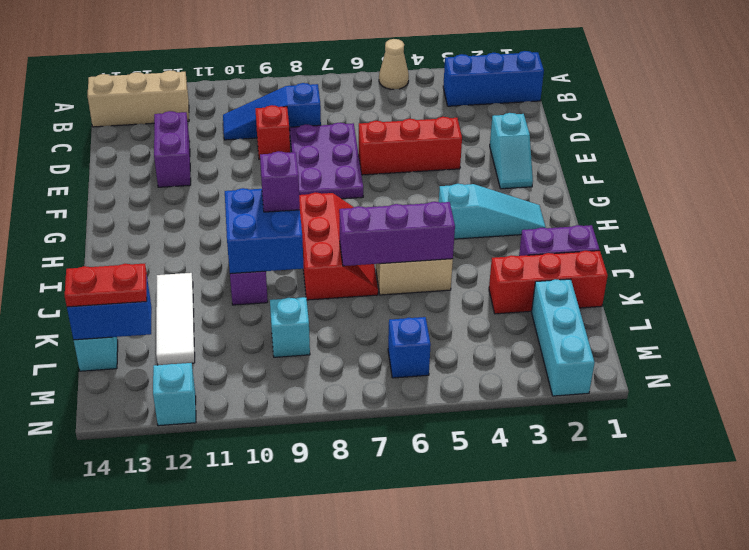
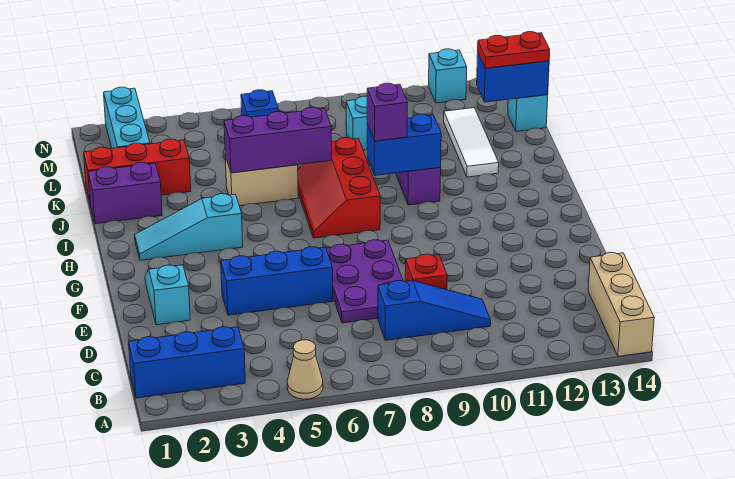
tan 1x3 brick [88,70,189,127] -> tan 1x3 brick turned to [588,253,654,356]
purple 1x2 brick [154,111,191,187] -> none
red 1x3 brick [359,117,462,175] -> blue 1x3 brick [221,247,333,315]
blue 2x2 brick [225,188,304,274] -> blue 1x2 brick [367,114,441,175]

